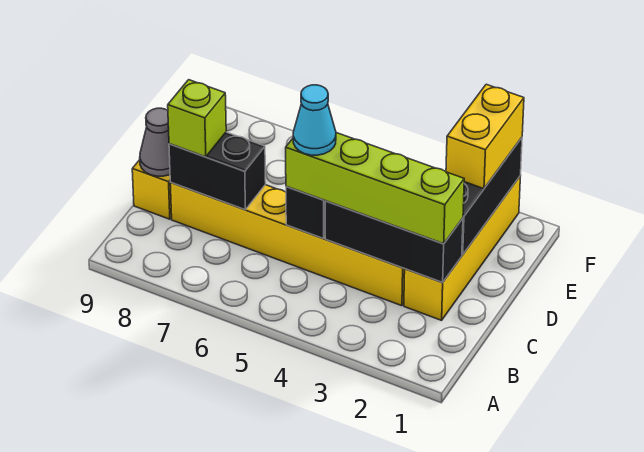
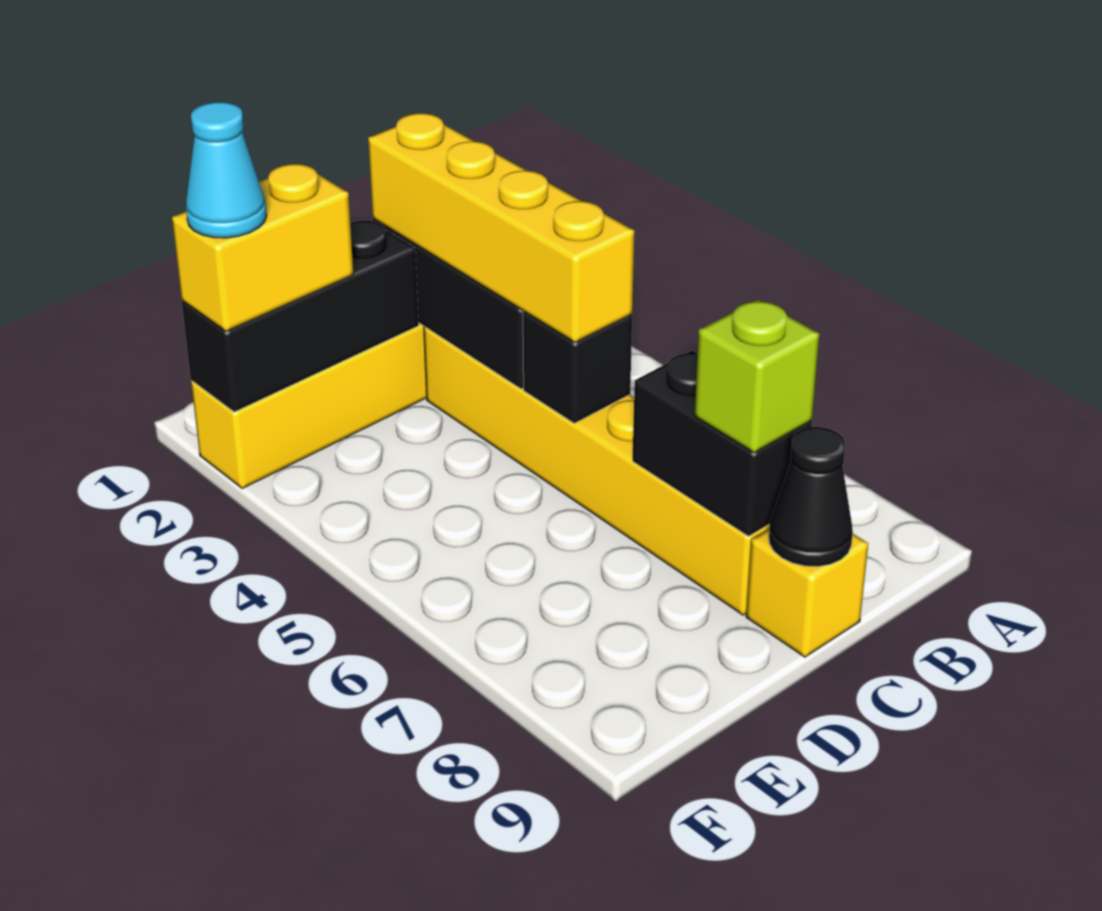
lime 1x4 brick [286,133,464,244] -> yellow 1x4 brick [368,113,634,342]
cyan 1x1 cone [293,85,336,155] -> cyan 1x1 cone moved to [186,102,267,238]
grey 1x1 cone [140,108,170,176] -> black 1x1 cone [769,427,853,567]

